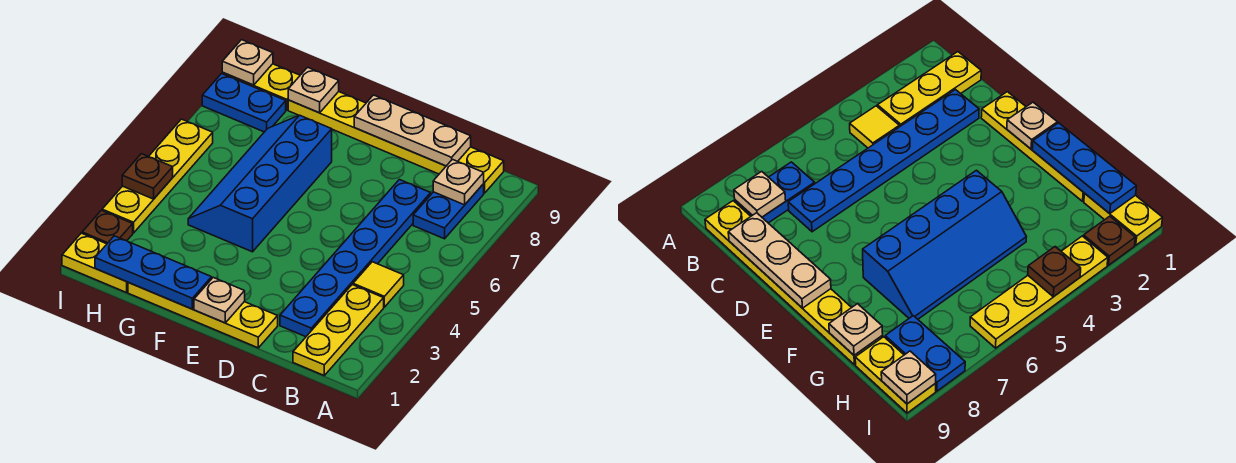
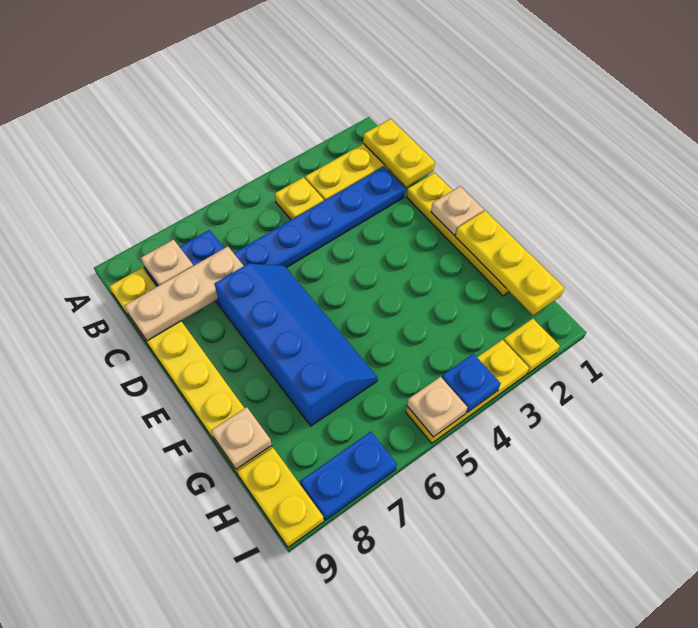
yellow 1x1 tile [353,262,404,307] -> yellow 1x1 plate [275,177,324,220]
tan 1x3 plate [354,95,471,166] -> tan 1x3 plate turned to [125,246,243,341]
blue 1x3 plate [95,236,212,309] -> yellow 1x3 plate [455,211,564,315]
blue 2x4 slope [188,115,332,252] -> blue 2x4 slope turned to [214,263,378,426]
yellow 1x2 plate [62,233,128,293] -> yellow 1x2 plate moved to [363,119,435,187]
blue 1x2 plate [202,74,286,132] -> blue 1x2 plate turned to [300,432,397,520]
brown 1x1 plate [82,210,133,244] -> yellow 1x1 plate [504,318,560,374]
yellow 1x4 plate [102,119,213,233] -> yellow 1x3 plate [406,340,529,443]
brown 1x1 plate [122,154,173,199] -> blue 1x1 plate [442,354,501,413]
tan 1x1 plate [222,40,273,85] -> tan 1x1 plate moved to [407,377,467,437]

